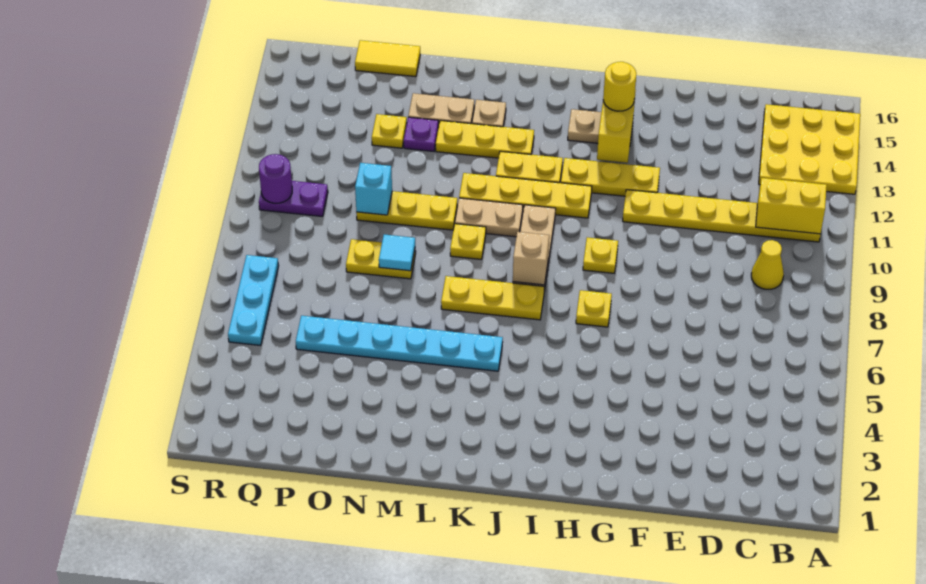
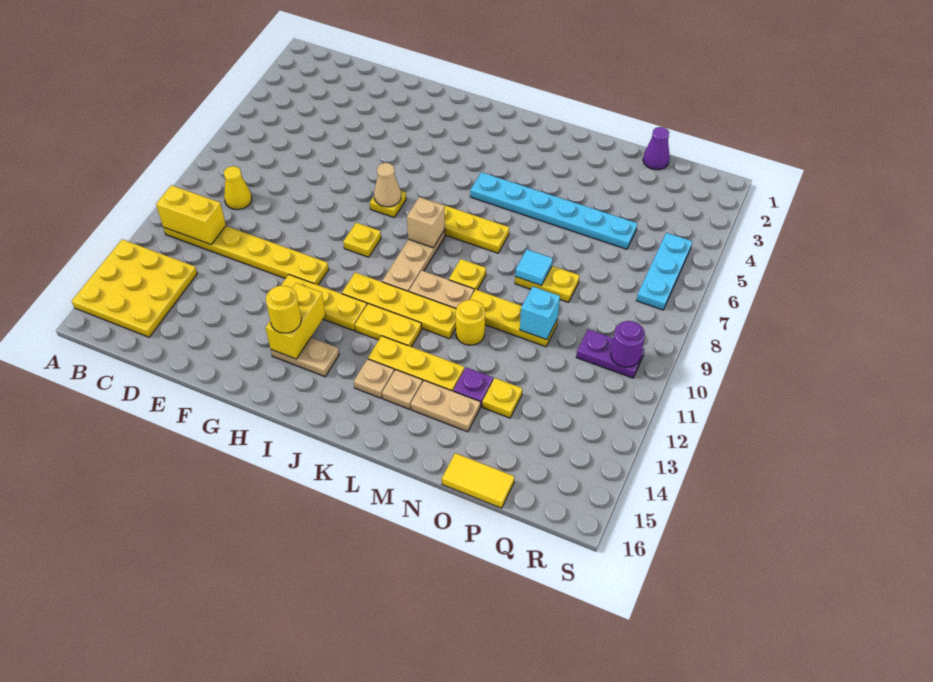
none -> tan 1x1 cone [374,163,401,207]
none -> tan 1x1 plate [354,359,394,398]
none -> yellow 1x1 round brick [456,300,485,345]
none -> purple 1x1 cone [643,127,670,170]

